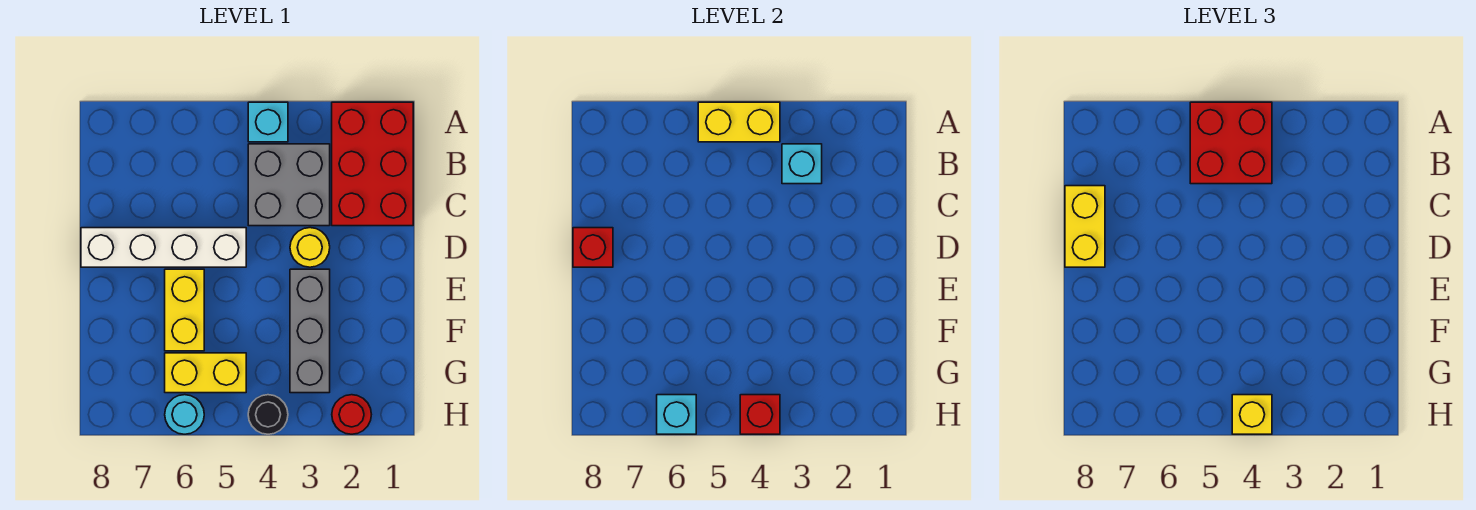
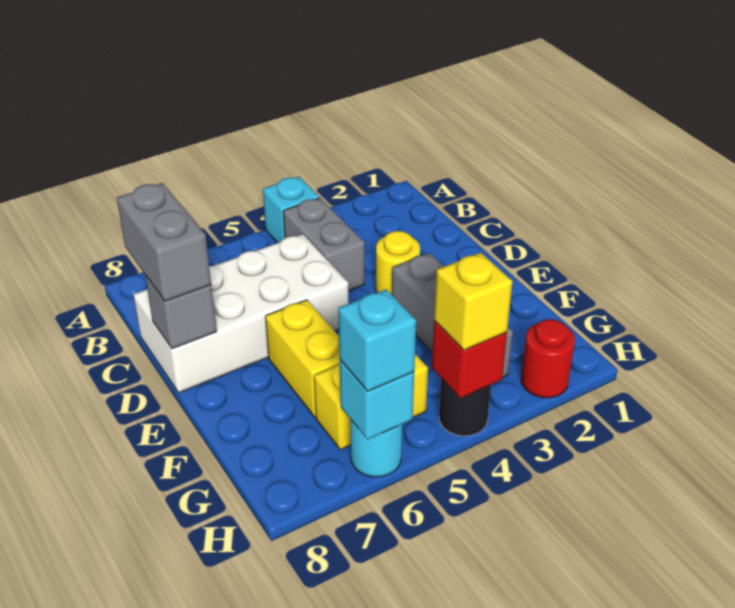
red 2x3 brick [332,102,413,226] -> none
yellow 1x2 brick [698,102,780,142] -> none
red 2x2 brick [1190,102,1272,184] -> none
grey 2x2 brick [248,144,330,226] -> grey 1x2 brick [283,198,365,291]
cyan 1x1 brick [782,144,822,184] -> cyan 1x1 brick moved to [338,289,416,391]
yellow 1x2 brick [1065,186,1105,267] -> grey 1x2 brick [117,183,211,301]
white 1x4 brick [81,228,246,267] -> white 2x4 brick [133,234,348,393]
red 1x1 brick [573,228,613,267] -> grey 1x1 brick [145,275,217,349]

